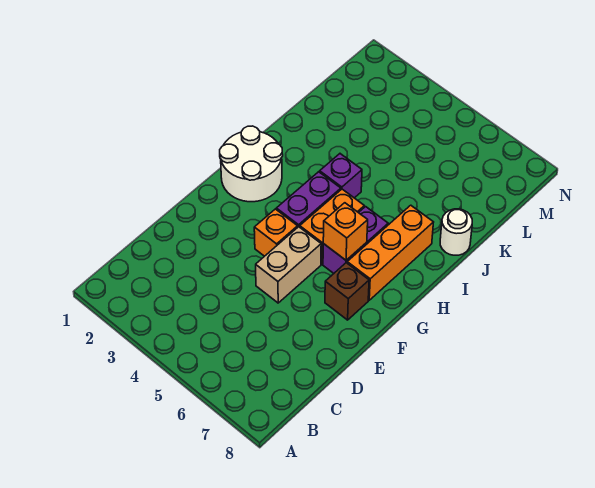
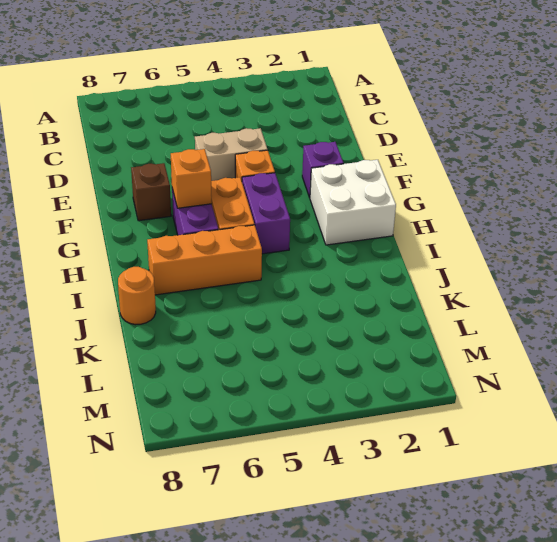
tan 1x2 brick [256,227,321,303] -> tan 1x2 brick turned to [195,128,268,181]
white 2x2 round brick [220,126,283,202] -> white 2x2 brick [310,160,396,245]
orange 1x3 brick [347,205,434,300] -> orange 1x3 brick turned to [147,225,262,295]
purple 1x1 brick [320,154,362,198] -> purple 1x1 brick moved to [302,142,343,198]
white 1x1 round brick [440,209,472,255] -> orange 1x1 round brick [118,267,156,325]

